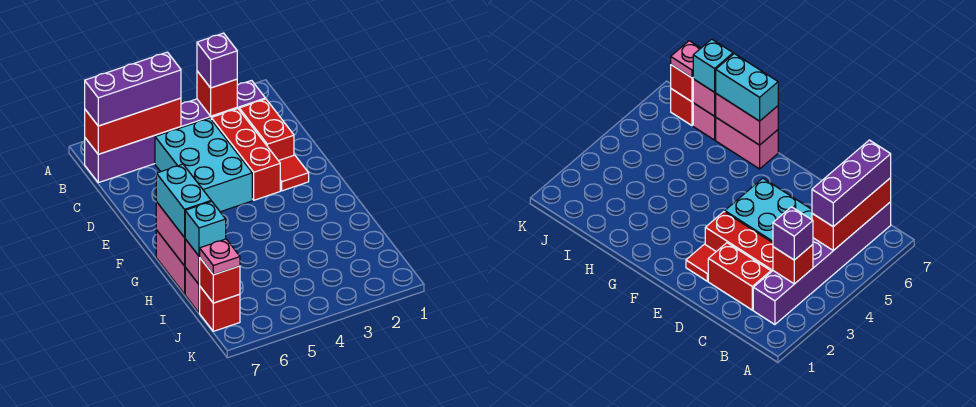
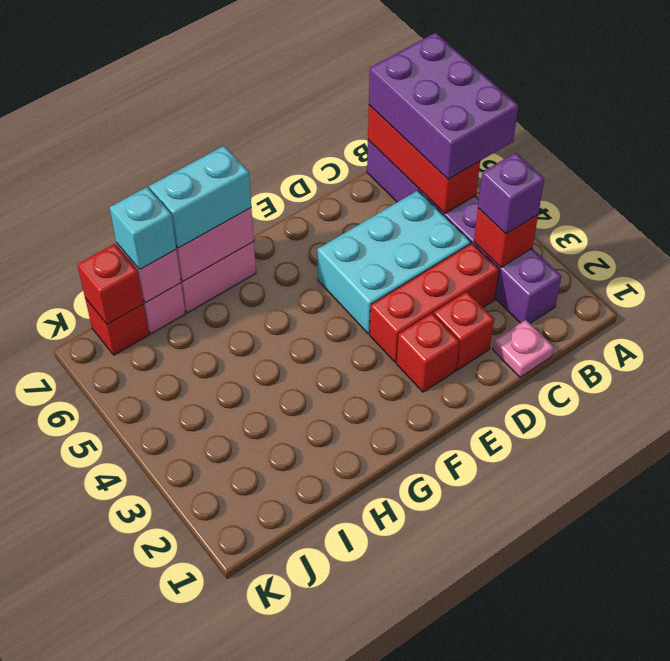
purple 1x3 brick [85,52,181,126] -> purple 2x3 brick [369,33,519,179]
red 1x2 brick [239,99,294,161] -> red 1x1 brick [434,292,494,370]
red 1x1 tile [279,155,309,191] -> red 1x1 brick [397,313,459,392]
pink 1x1 plate [200,239,240,275] -> pink 1x1 plate moved to [493,320,554,377]

